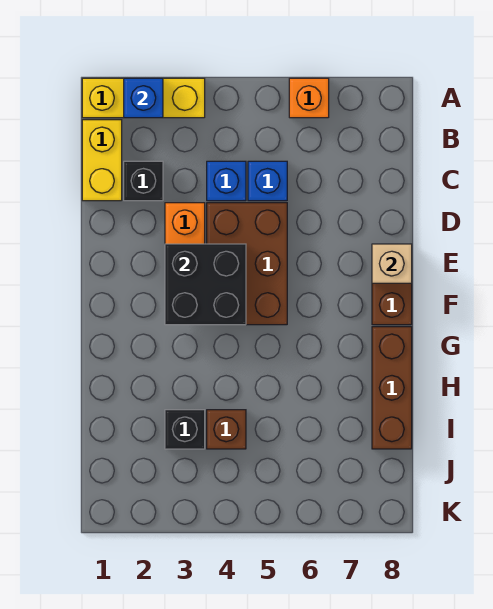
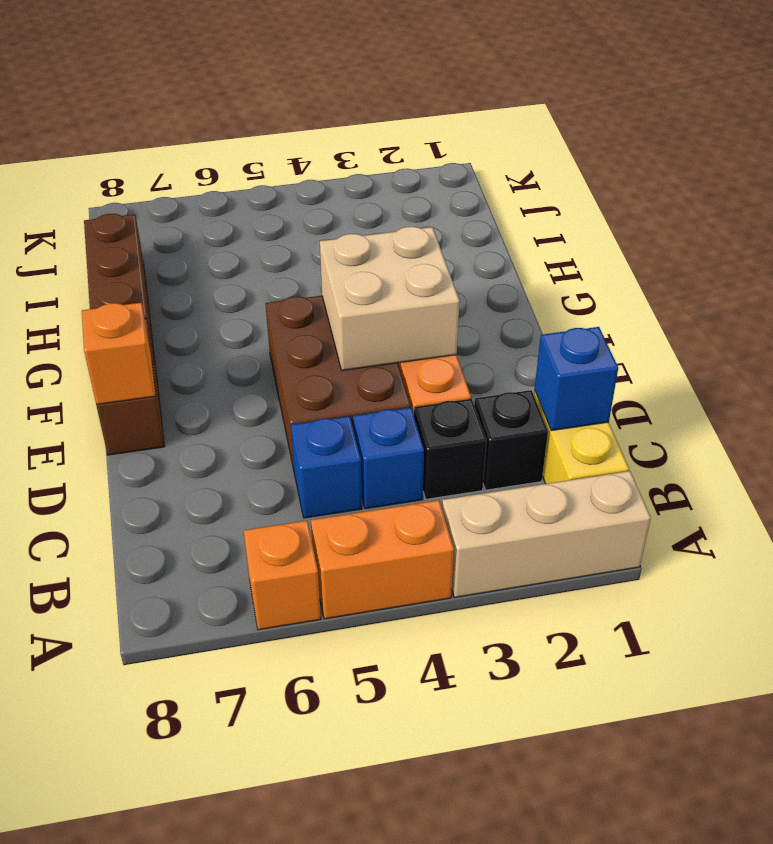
yellow 1x3 brick [82,78,205,118] -> tan 1x3 brick [442,471,651,598]
blue 1x1 brick [124,78,163,118] -> blue 1x1 brick moved to [535,327,618,431]
none -> orange 1x2 brick [311,500,454,619]
black 2x2 brick [165,244,246,325] -> tan 2x2 brick [320,227,460,370]
tan 1x1 brick [372,244,412,283] -> orange 1x1 brick [82,303,156,405]
black 1x1 brick [165,410,205,449] -> black 1x1 brick moved to [414,399,486,499]
brown 1x1 brick [207,410,246,449] -> none

